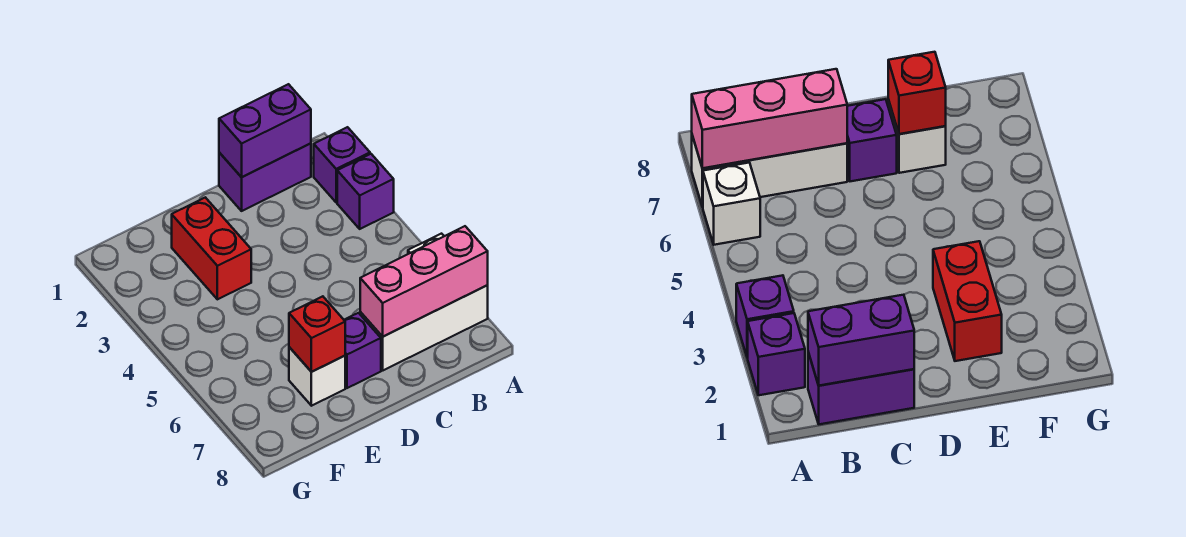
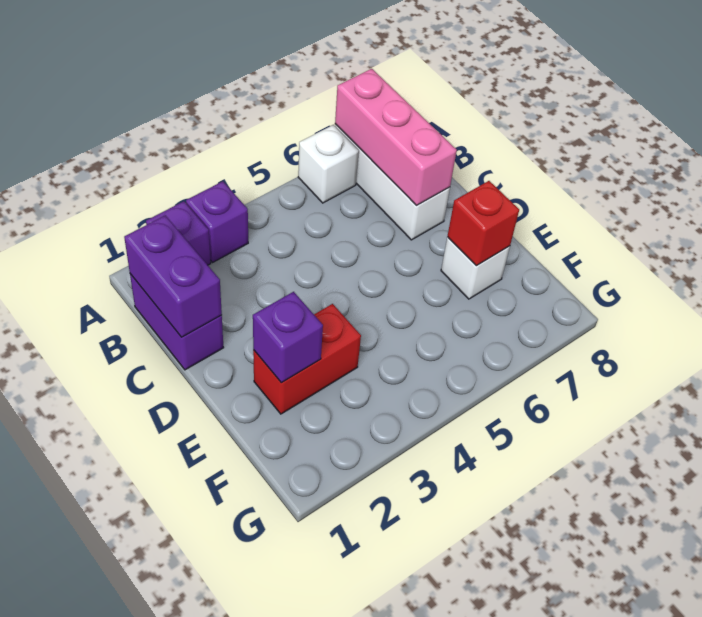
purple 1x1 brick [344,313,381,388] -> purple 1x1 brick moved to [253,292,323,383]

